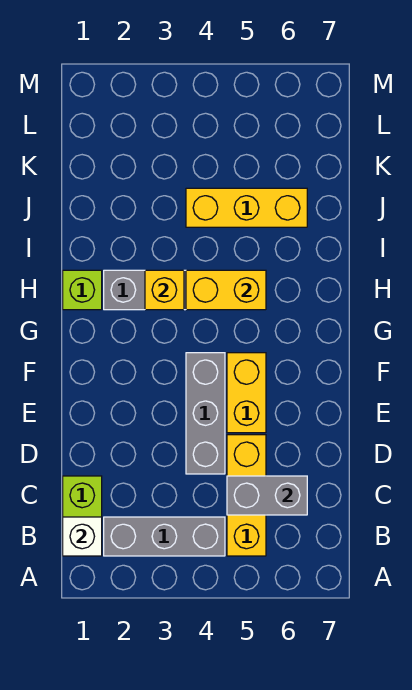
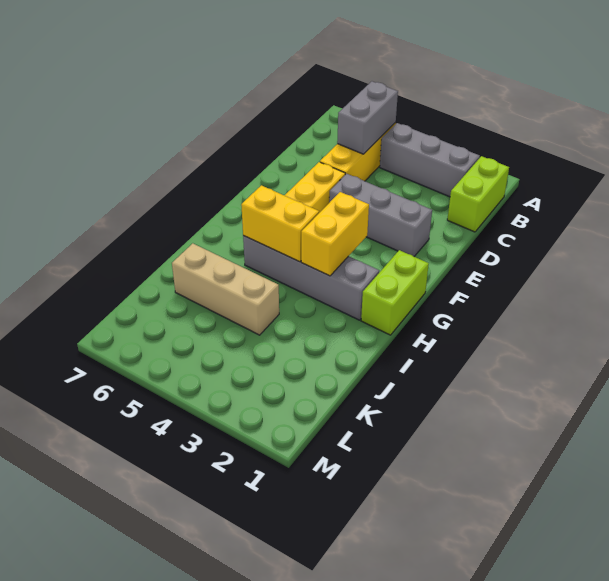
white 1x1 brick [63,517,102,556] -> none
grey 1x2 brick [227,476,307,515] -> grey 1x2 brick turned to [337,81,398,154]
grey 1x3 brick [186,353,225,474] -> grey 1x3 brick turned to [329,174,432,256]
lime 1x1 brick [63,270,102,310] -> lime 1x2 brick [361,250,429,335]
yellow 1x1 brick [145,270,184,310] -> yellow 1x2 brick [301,192,369,276]
yellow 1x3 brick [186,188,307,227] -> tan 1x3 brick [172,243,279,335]

